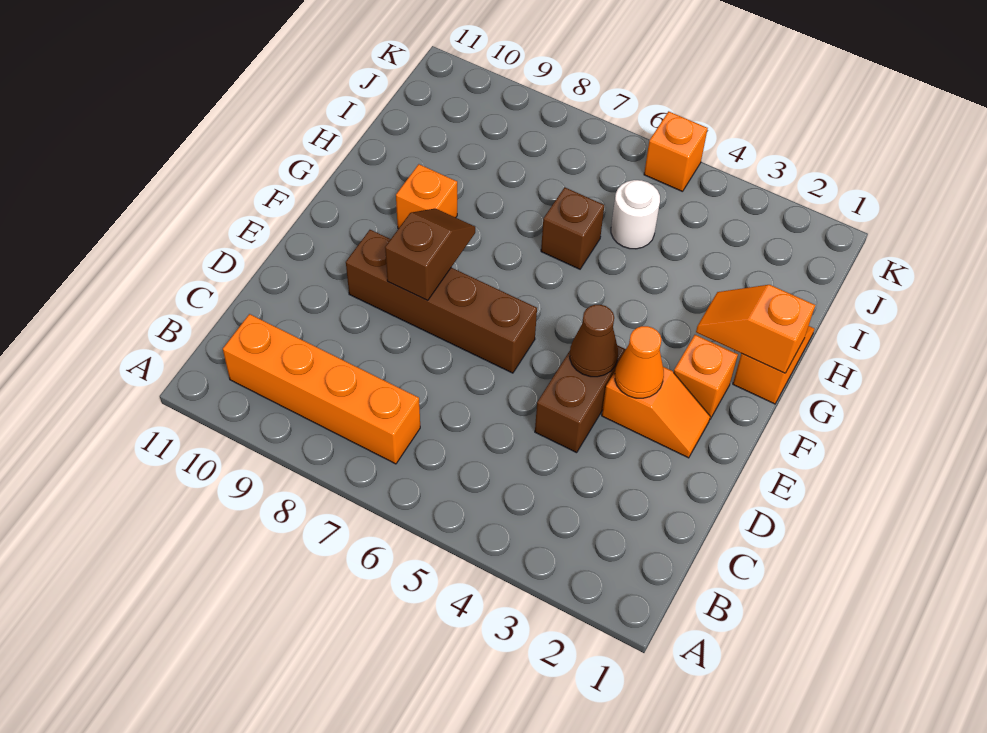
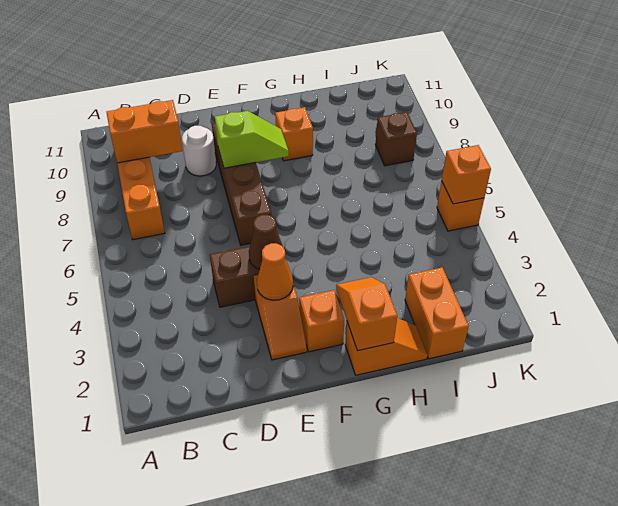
none -> orange 1x2 brick [107,100,183,163]
brown 1x2 slope [385,208,475,300] -> lime 1x2 slope [215,111,289,168]
brown 1x1 brick [541,187,604,269] -> brown 1x1 brick moved to [375,112,417,166]
none -> orange 1x2 brick [405,267,469,359]
white 1x1 round brick [611,180,660,249] -> white 1x1 round brick moved to [182,126,216,176]
none -> orange 1x1 brick [442,145,491,204]

